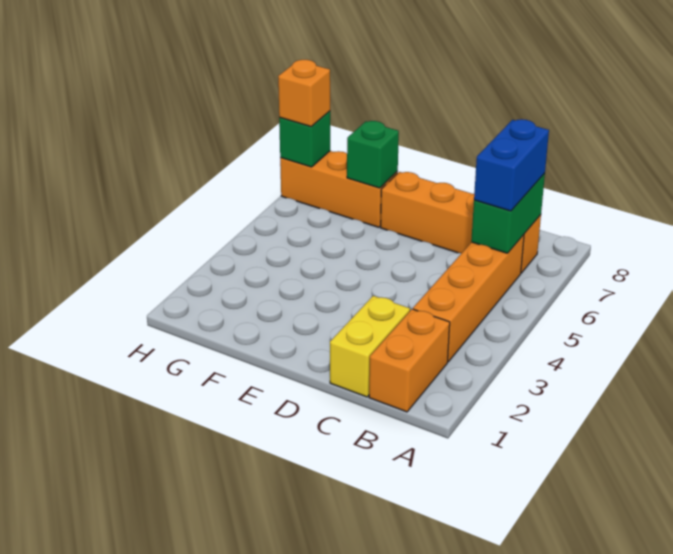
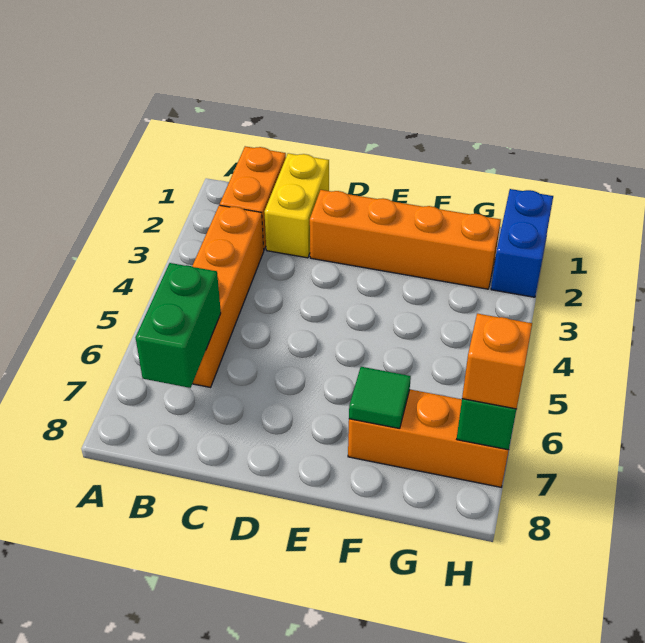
blue 1x2 brick [474,119,549,211] -> blue 1x2 brick moved to [491,189,553,297]
orange 1x4 brick [381,172,541,273] -> orange 1x4 brick moved to [310,190,501,289]
green 1x1 brick [347,121,399,188] -> green 1x1 tile [349,367,411,429]

